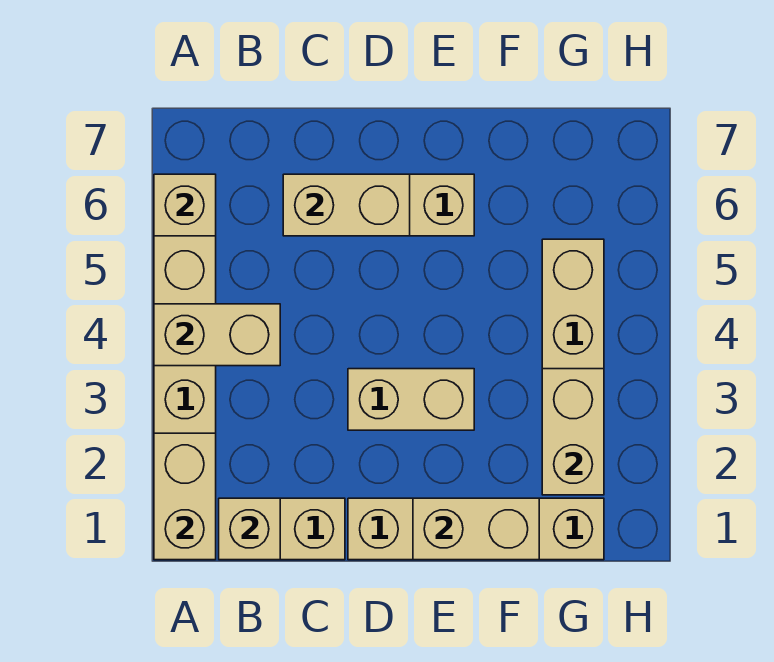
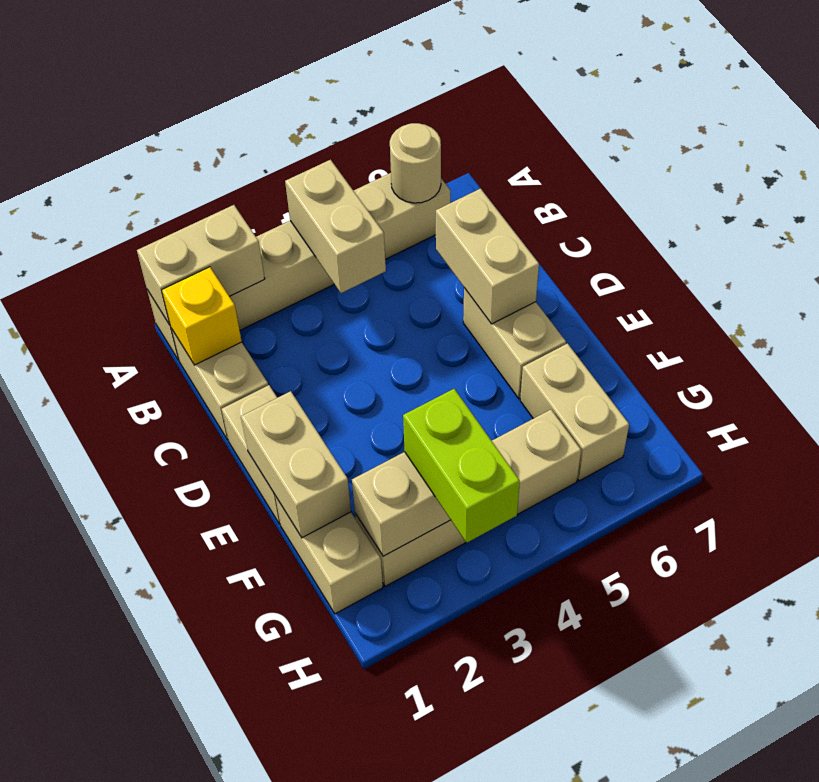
tan 1x1 brick [154,174,216,236] -> tan 1x1 round brick [390,123,441,203]
tan 1x1 brick [219,498,280,560] -> yellow 1x1 brick [162,267,242,365]
tan 1x2 brick [348,369,474,430] -> tan 1x2 brick moved to [520,344,629,481]
none -> lime 1x2 brick [403,389,520,543]

